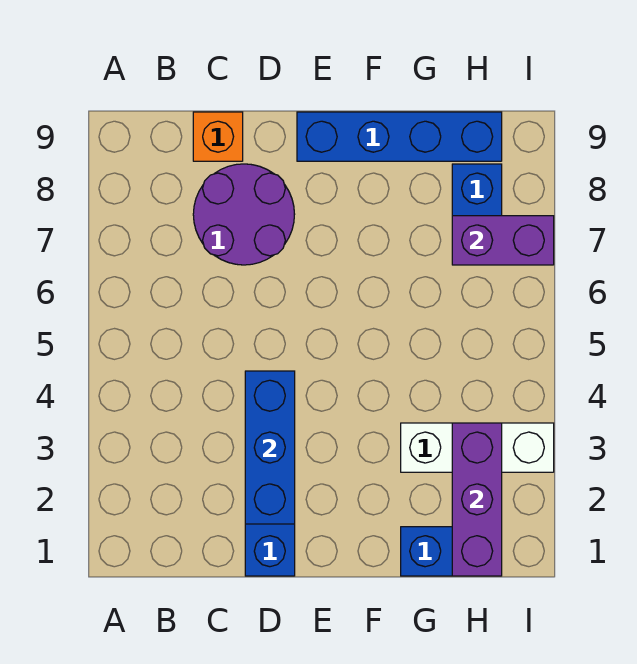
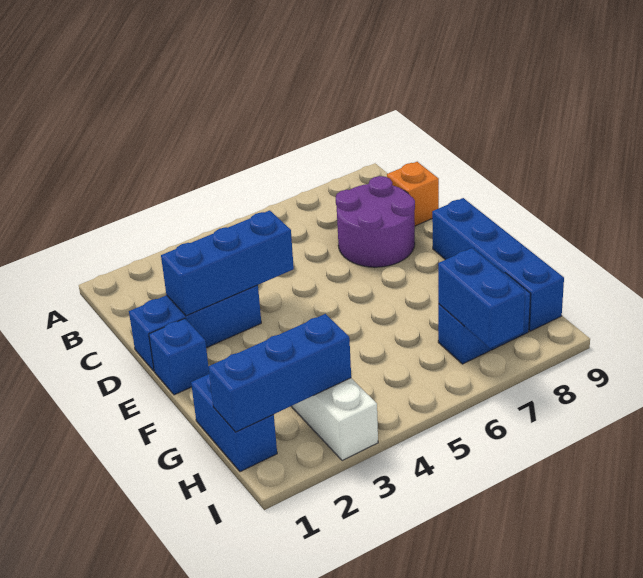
none -> blue 1x1 brick [149,318,209,395]
purple 1x3 brick [452,423,502,576] -> blue 1x3 brick [208,314,351,432]
purple 1x2 brick [452,216,554,265] -> blue 1x2 brick [438,248,525,348]

